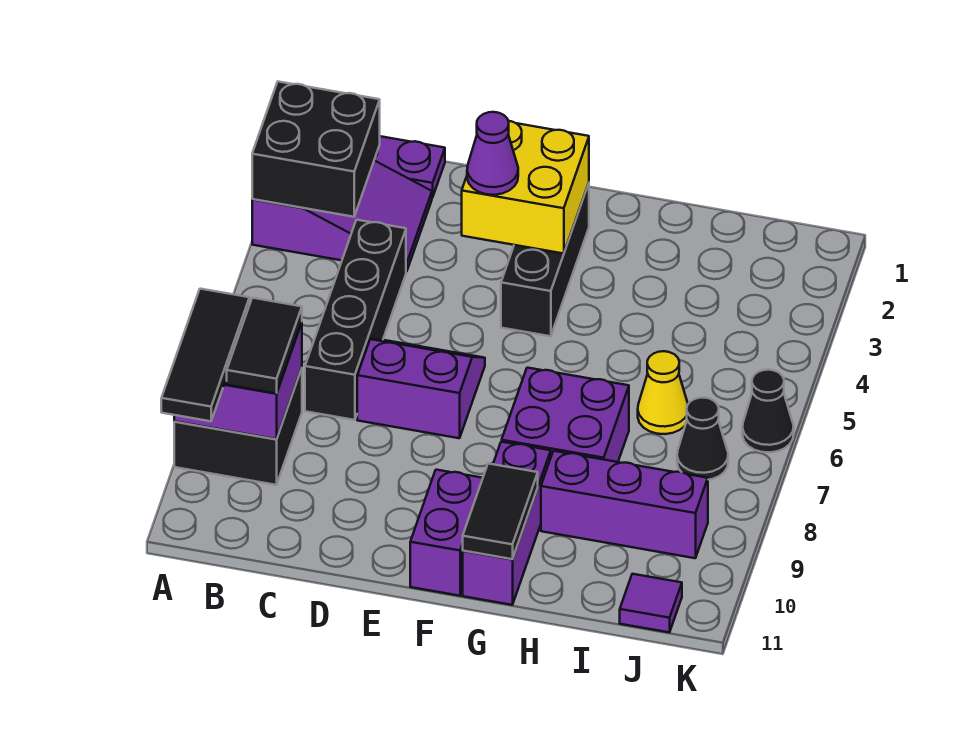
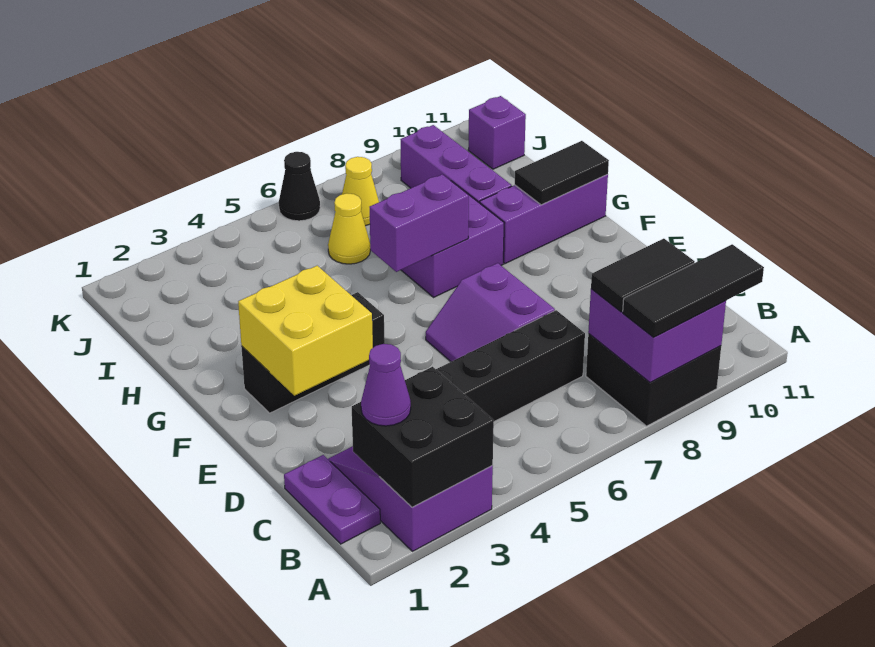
purple 1x1 cone [467,112,518,195] -> purple 1x1 cone moved to [361,344,411,426]
purple 1x2 brick [410,470,483,596] -> purple 1x2 brick moved to [370,175,469,272]
black 1x1 cone [677,398,728,480] -> yellow 1x1 cone [342,157,379,226]
purple 1x1 tile [620,574,682,632] -> purple 1x1 brick [468,96,526,169]

